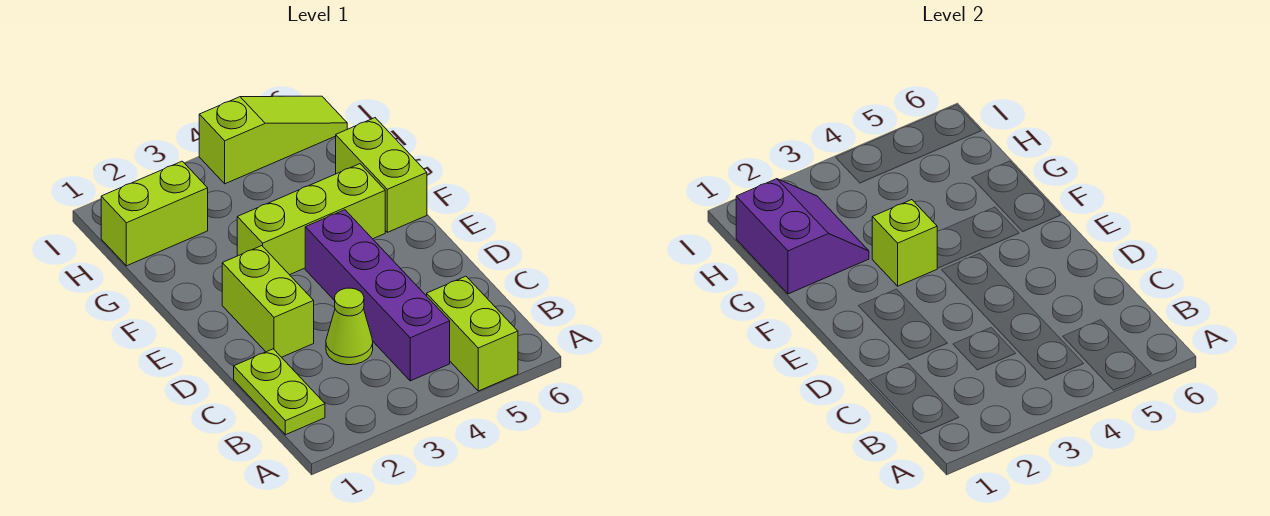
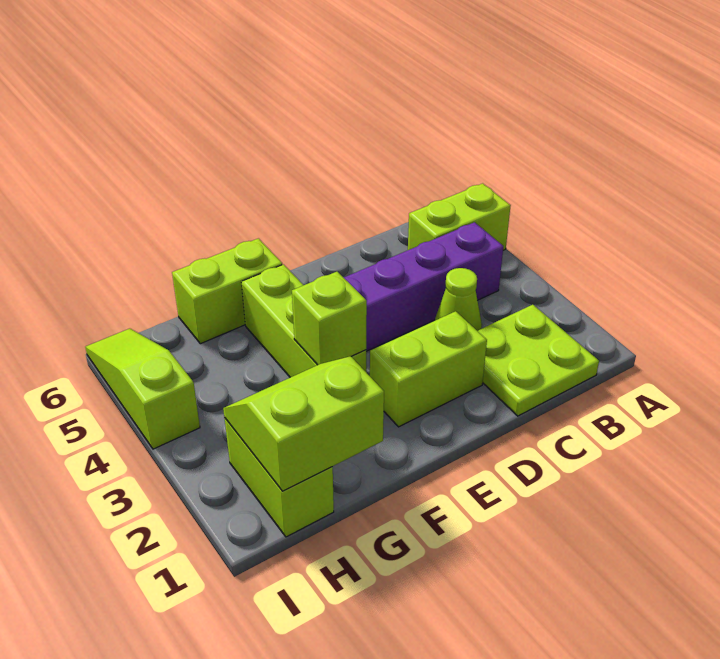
lime 1x2 plate [234,349,325,435] -> lime 2x2 plate [478,305,599,416]
purple 2x2 slope [736,179,869,294] -> lime 2x2 slope [223,356,384,491]

